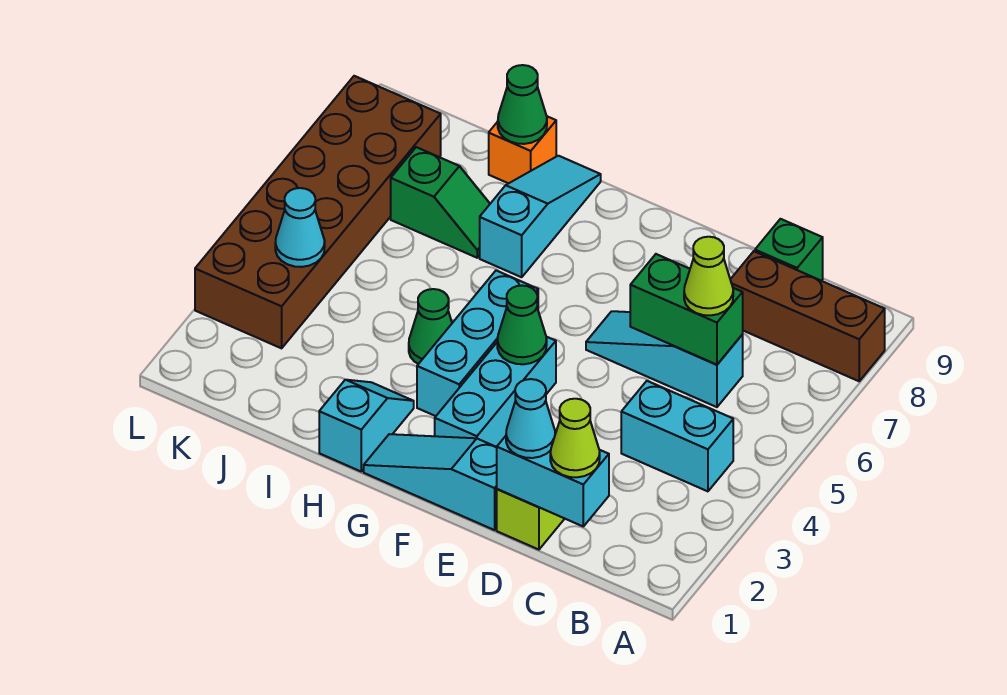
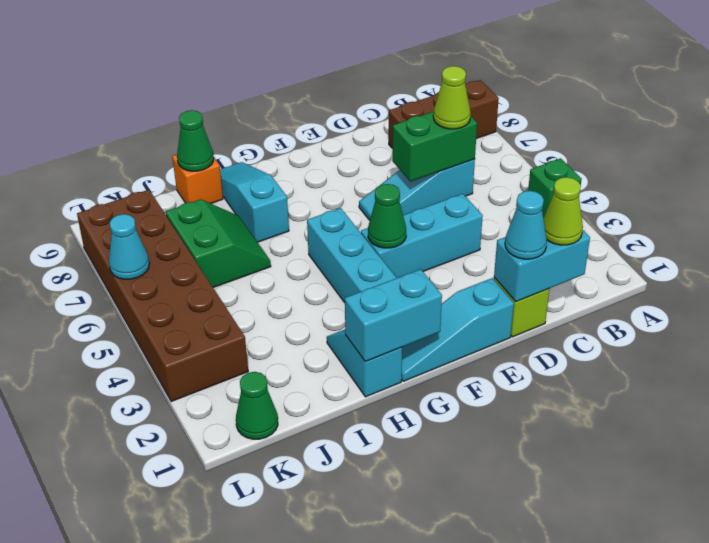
cyan 1x2 brick [621,381,733,491] -> cyan 1x2 brick moved to [345,269,442,362]
green 1x1 brick [755,219,823,281] -> green 1x1 brick moved to [528,158,582,218]
cyan 1x3 brick [435,337,556,447] -> cyan 1x3 brick turned to [361,194,483,278]
green 1x1 cone [409,289,452,364] -> green 1x1 cone moved to [236,372,278,439]
green 1x2 slope [391,147,490,258] -> green 2x2 slope [166,199,271,288]
cyan 1x1 cone [275,188,325,267] -> cyan 1x1 cone moved to [109,214,149,279]

